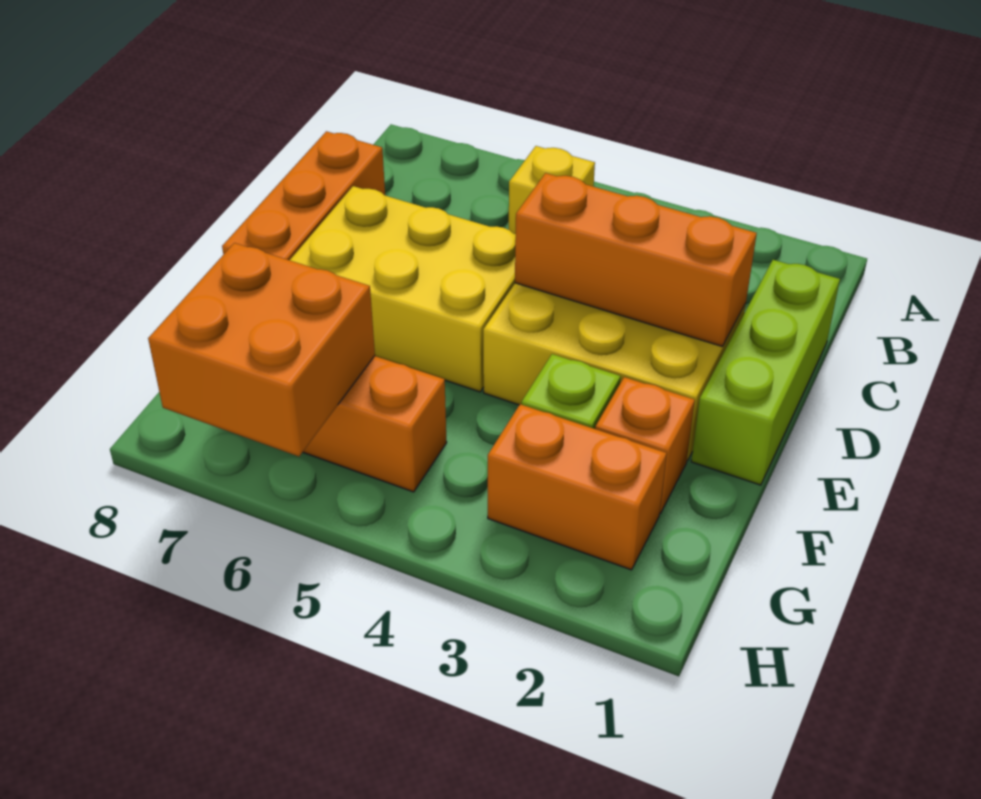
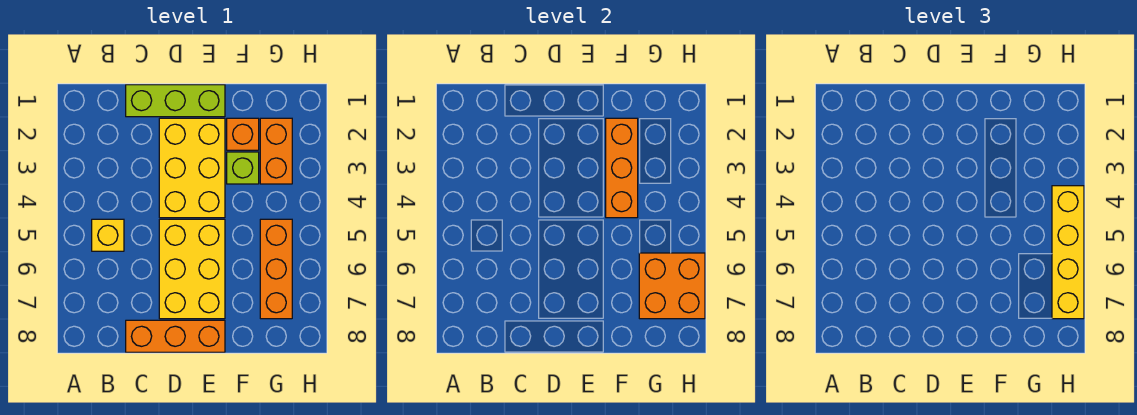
orange 1x3 brick [515,173,757,347] -> orange 1x3 brick moved to [606,118,638,218]
none -> yellow 1x4 brick [1052,186,1084,319]

